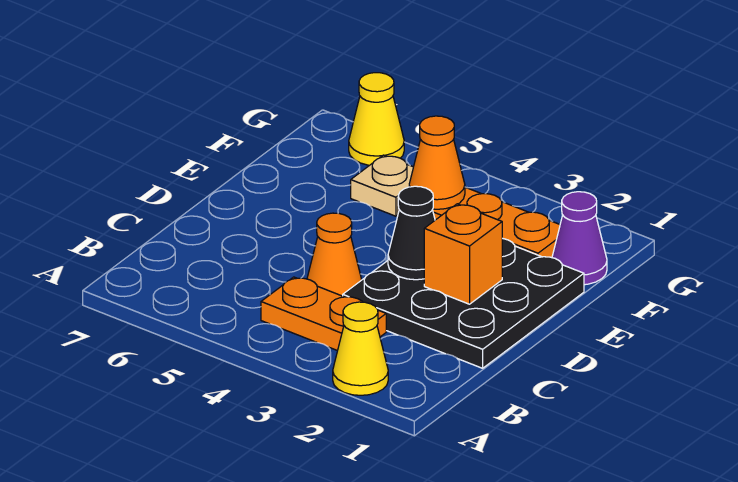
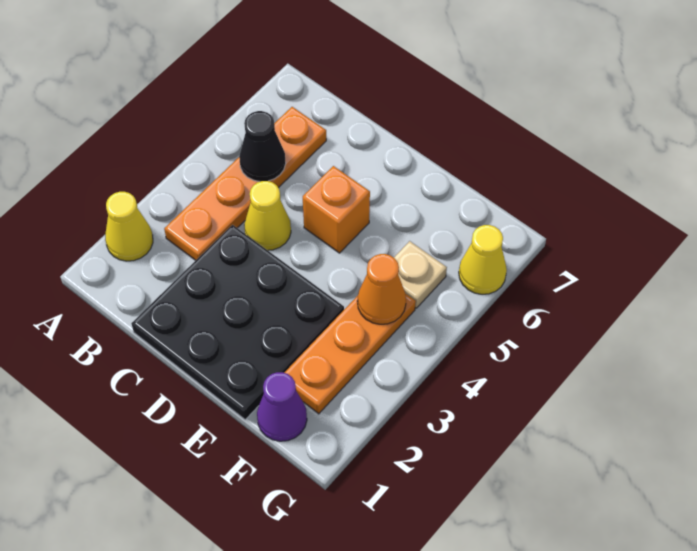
orange 1x2 plate [261,277,386,351] -> orange 1x4 plate [164,107,326,260]
orange 1x1 cone [307,213,362,296] -> yellow 1x1 cone [244,181,291,250]
orange 1x1 brick [424,204,502,304] -> orange 1x1 brick moved to [303,166,370,253]
black 1x1 cone [388,186,435,280] -> black 1x1 cone moved to [239,111,286,182]

